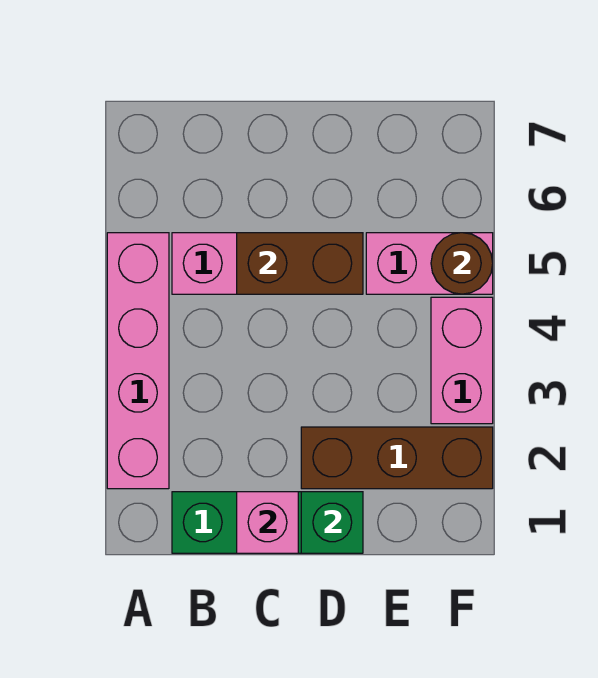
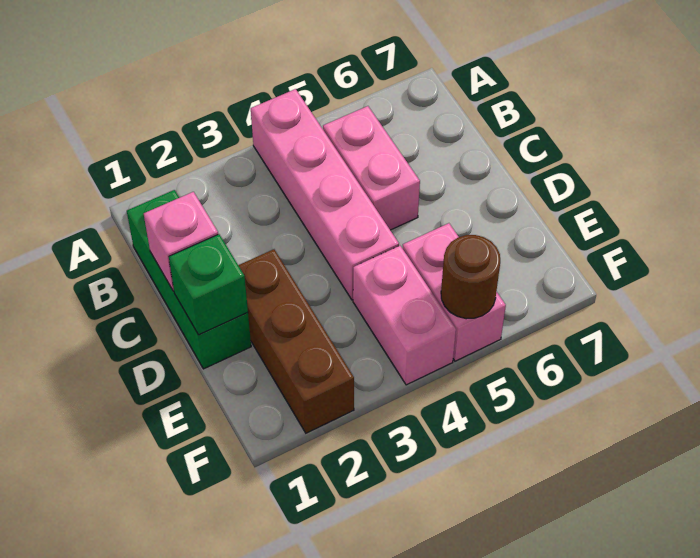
pink 1x4 brick [107,233,169,489] -> pink 1x4 brick turned to [251,89,399,300]
brown 1x2 brick [237,233,363,294] -> none
pink 1x2 brick [431,297,493,424] -> pink 1x2 brick turned to [353,246,456,385]

